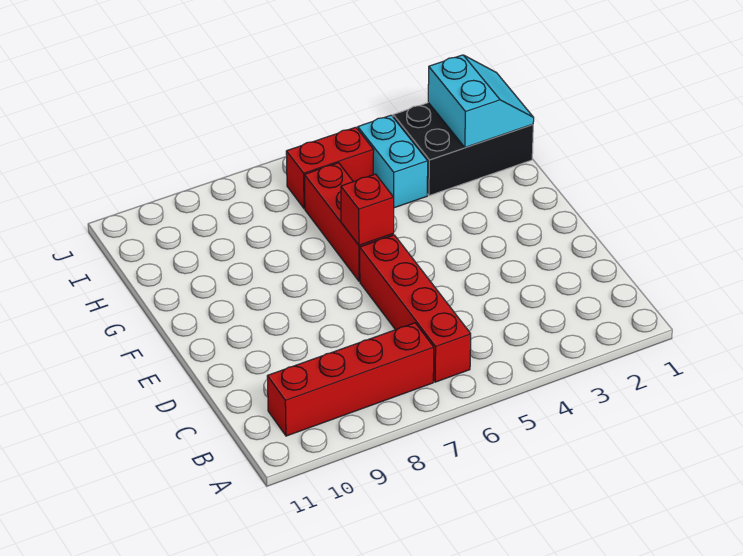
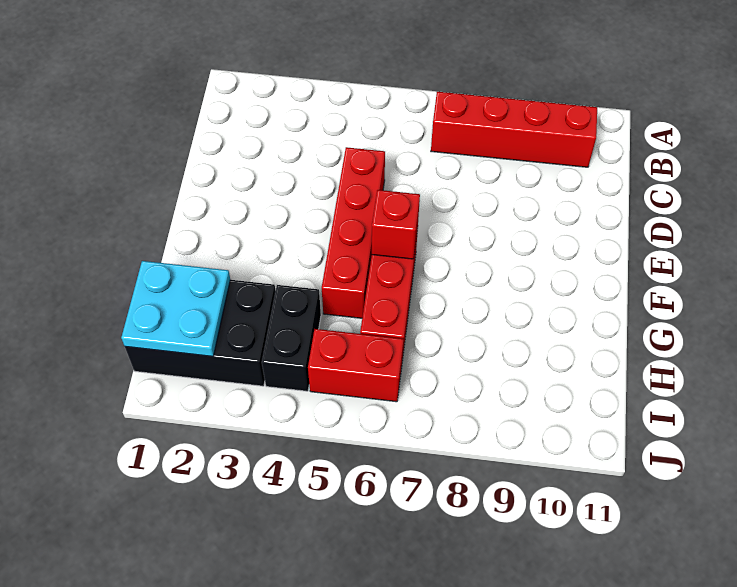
red 1x4 brick [360,235,471,382] -> red 1x4 brick moved to [322,147,385,318]
cyan 2x2 slope [428,55,534,148] -> cyan 2x2 plate [121,261,230,356]
cyan 1x2 brick [358,115,428,208] -> black 1x2 brick [262,285,321,391]

